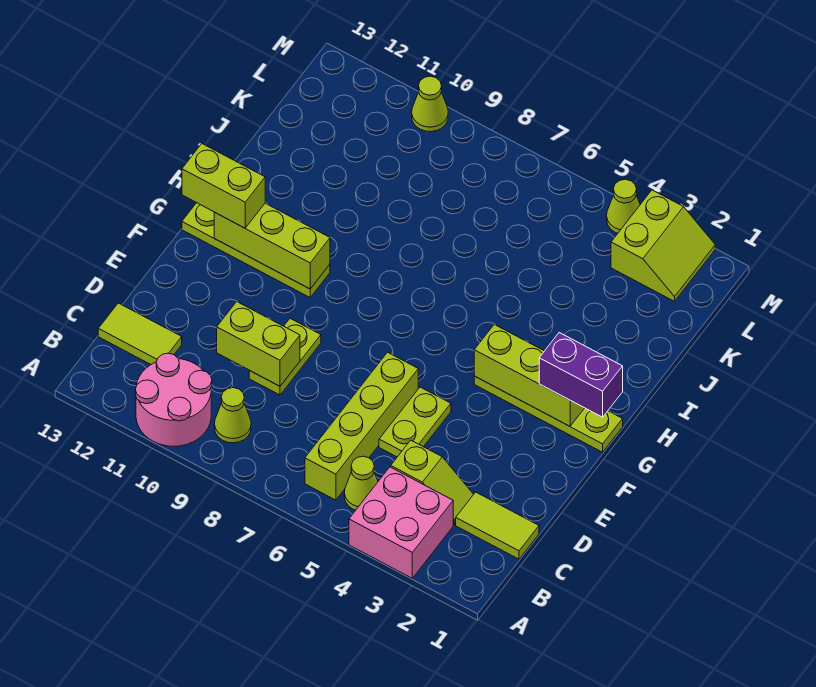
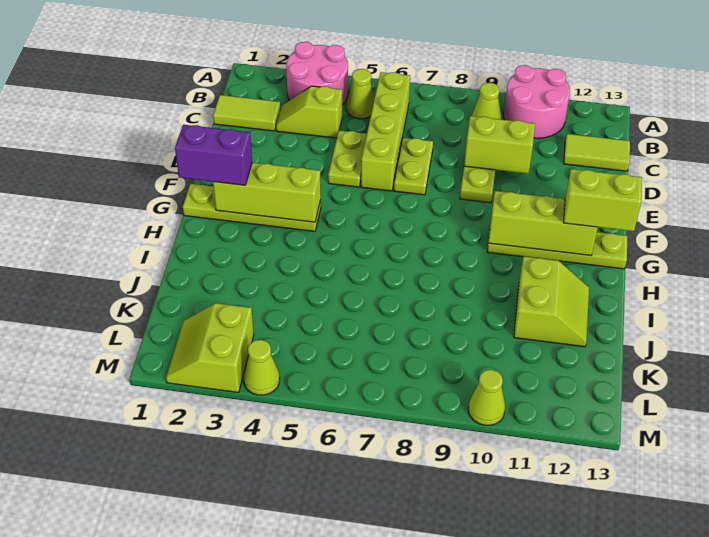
pink 2x2 brick [349,467,453,578] -> pink 2x2 round brick [286,42,348,105]
none -> lime 1x2 plate [394,138,433,195]
none -> lime 2x2 slope [514,256,589,347]

